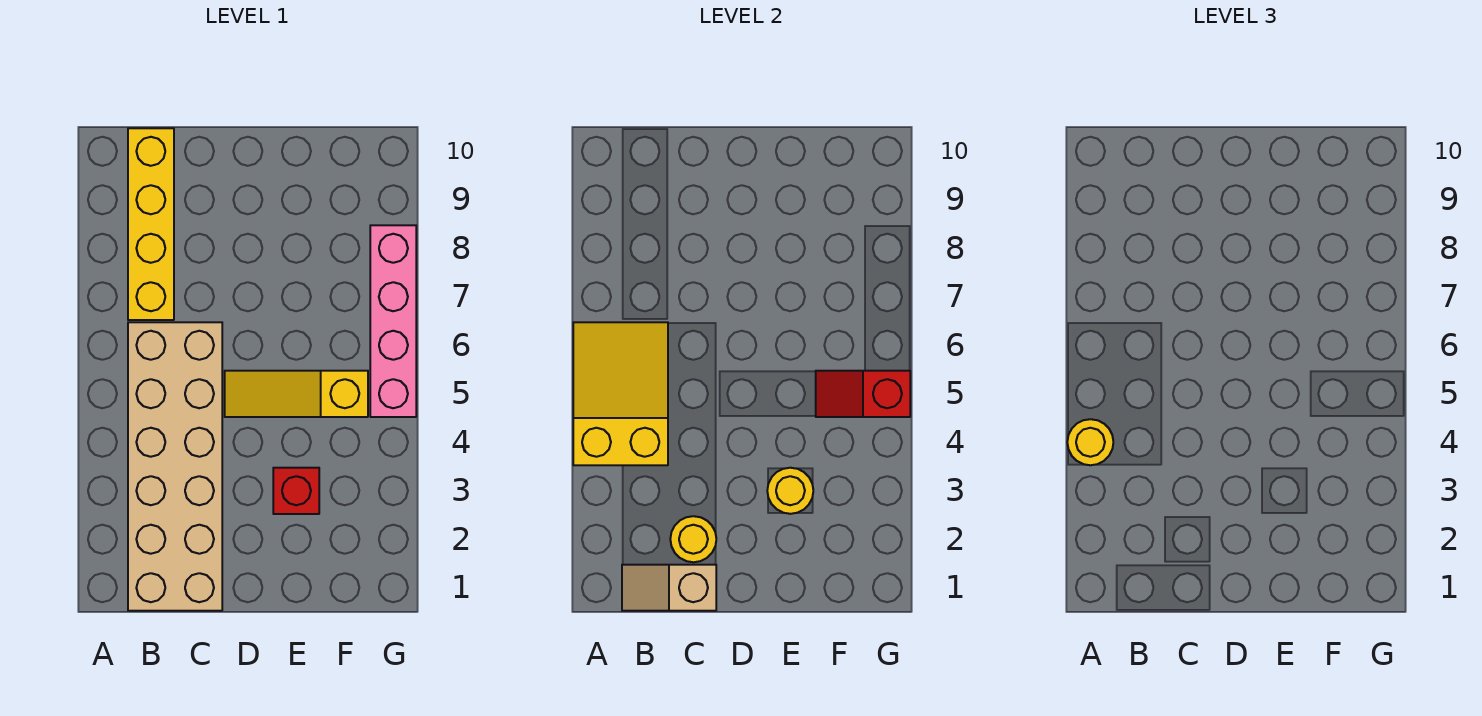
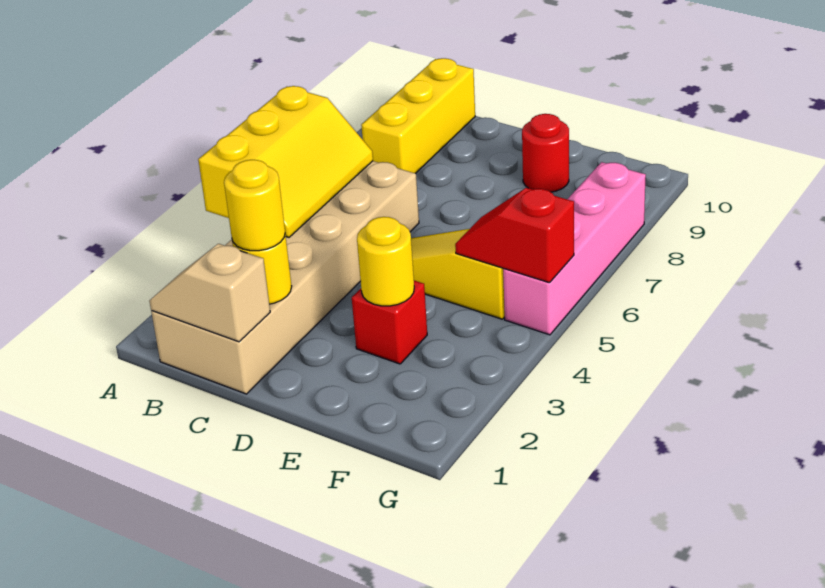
yellow 2x3 slope [573,322,668,465] -> yellow 2x3 slope turned to [198,86,373,237]
yellow 1x1 round brick [1067,419,1113,465] -> yellow 1x1 round brick moved to [224,160,285,251]
yellow 1x4 brick [128,128,174,320] -> yellow 1x3 brick [361,58,475,174]
none -> red 1x1 round brick [522,114,569,192]

